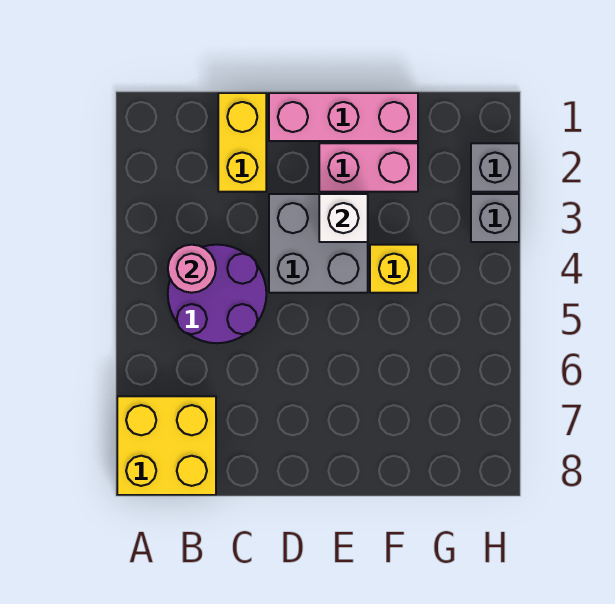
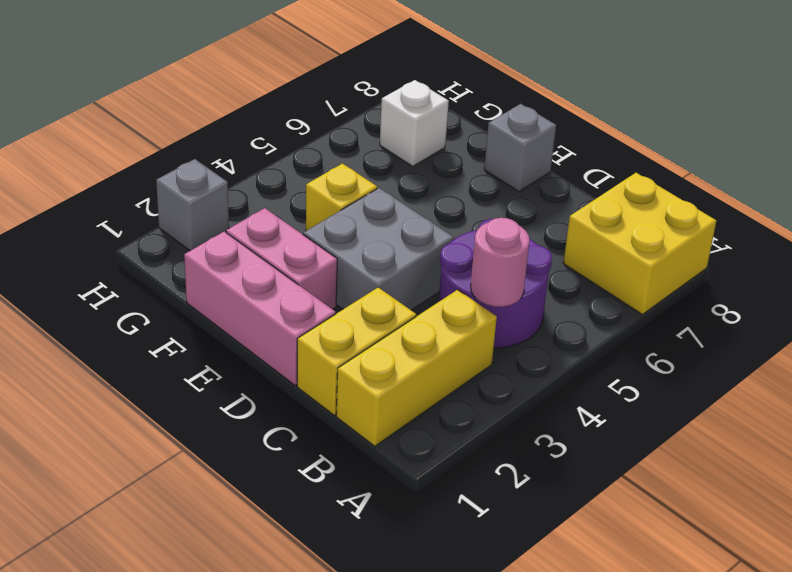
none -> yellow 1x3 brick [336,290,497,446]
white 1x1 brick [319,194,368,242] -> white 1x1 brick moved to [380,80,449,166]
grey 1x1 brick [471,194,519,242] -> grey 1x1 brick moved to [484,104,556,192]

